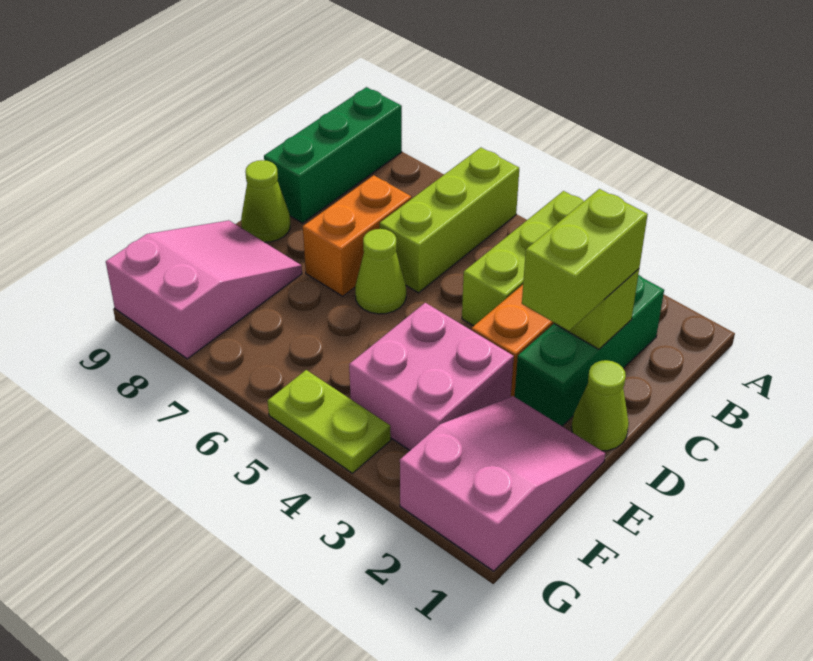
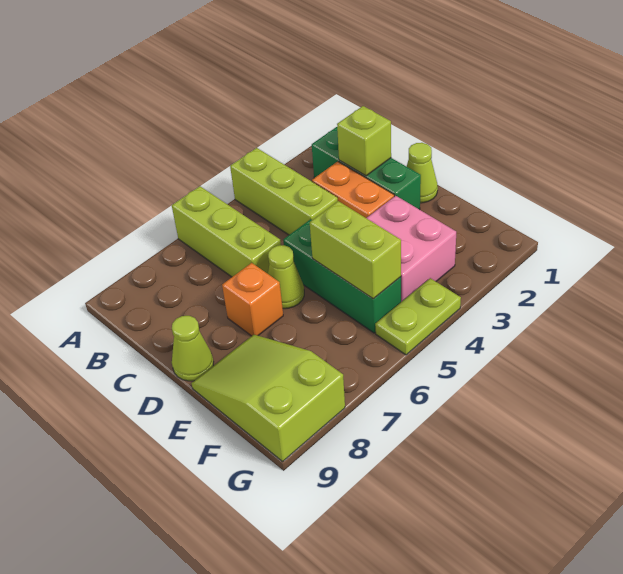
green 1x3 brick [264,87,402,223] -> green 1x3 brick moved to [283,219,401,333]
lime 1x2 brick [522,189,648,331] -> lime 1x2 brick moved to [310,201,401,299]
orange 1x2 brick [303,175,412,296] -> orange 1x1 brick [222,263,283,336]
pink 2x3 slope [400,396,605,571] -> none
pink 2x3 slope [106,220,302,359] -> lime 2x3 slope [191,335,345,461]

